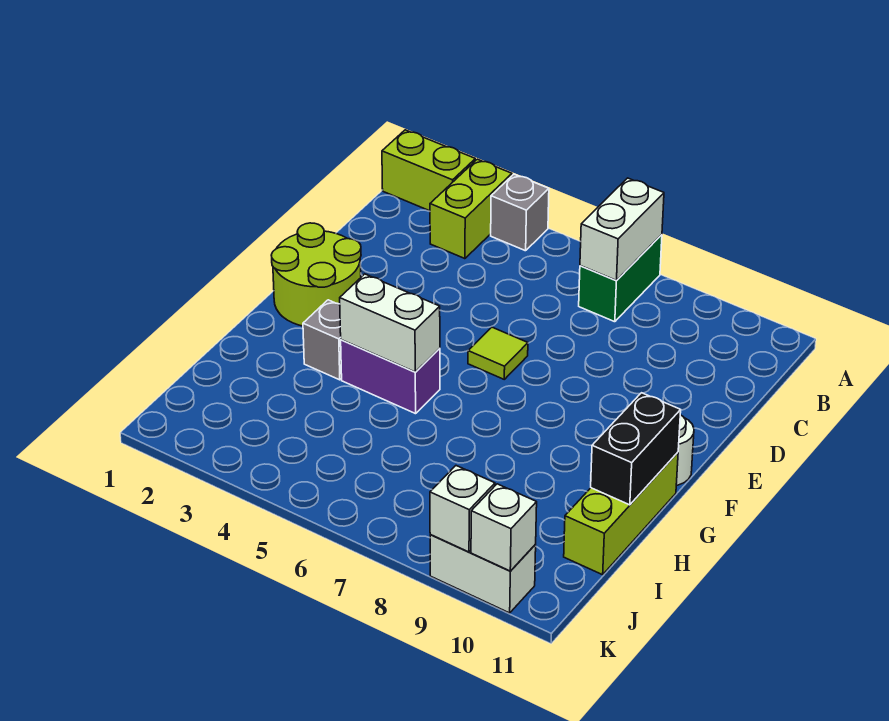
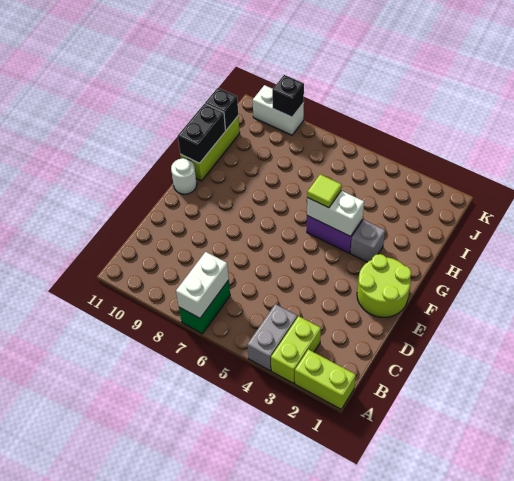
grey 1x1 brick [491,174,549,251] -> grey 1x2 brick [247,304,297,371]
lime 1x1 tile [468,327,528,379] -> lime 1x1 tile moved to [307,174,342,208]
none -> black 1x1 brick [205,88,238,130]
white 1x1 brick [430,466,495,552] -> black 1x1 brick [272,75,304,117]
white 1x1 brick [471,484,537,571] -> none

